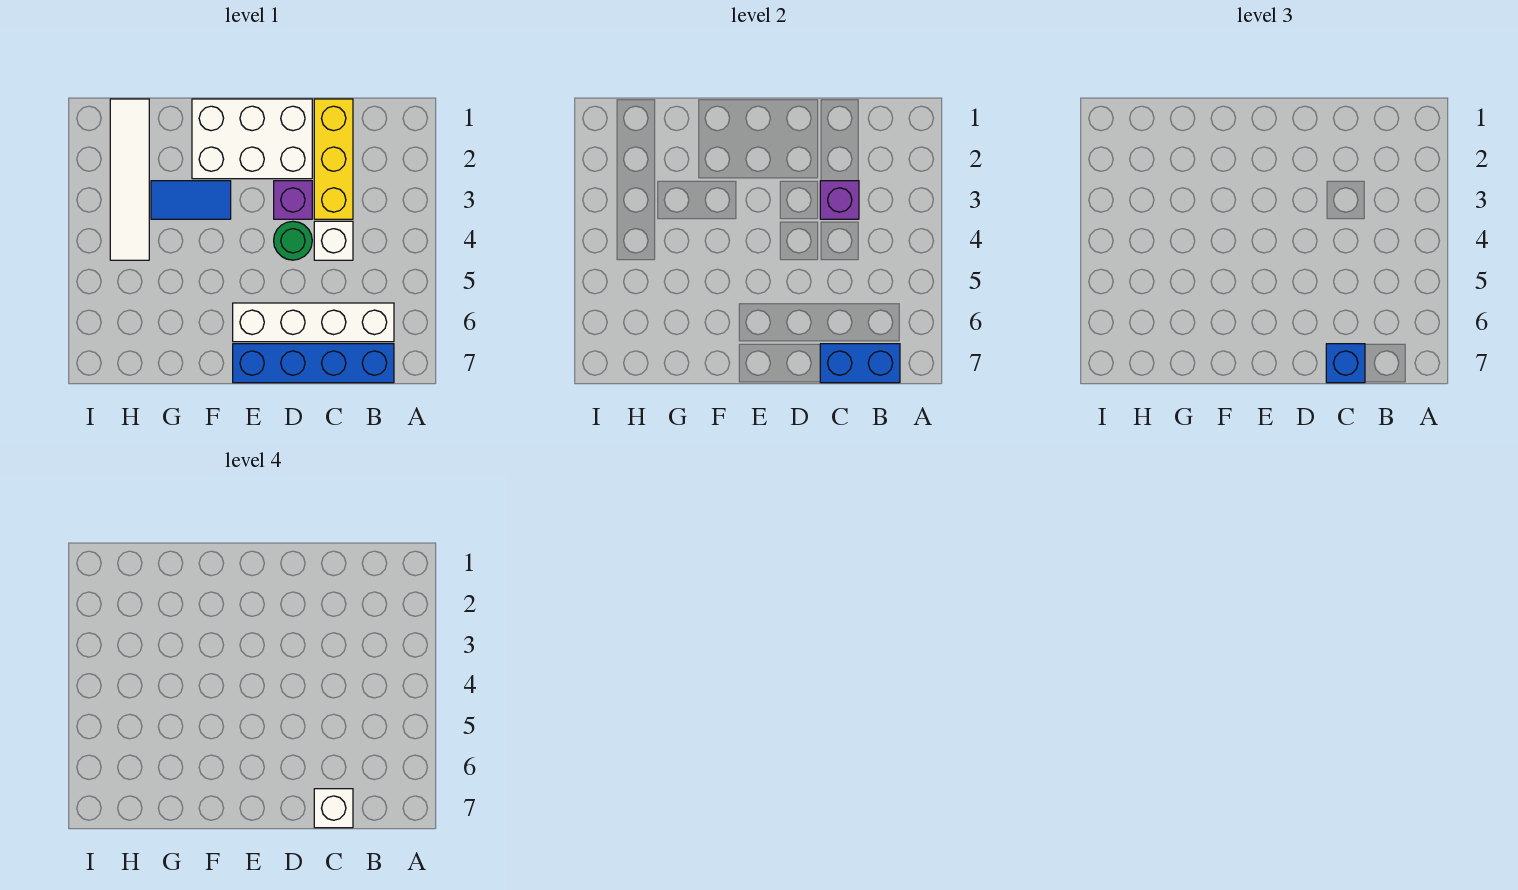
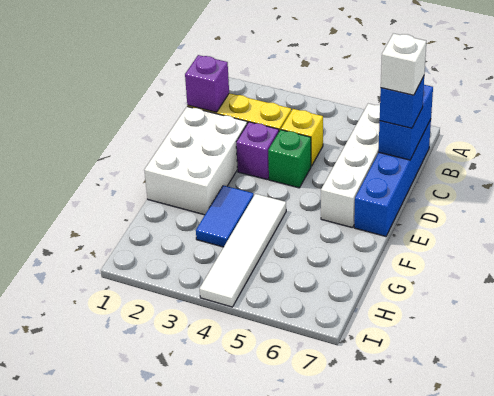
purple 1x1 brick [820,181,859,219] -> purple 1x1 brick moved to [185,55,229,112]
white 1x1 brick [314,221,353,260] -> yellow 1x1 brick [281,109,323,166]
green 1x1 round brick [274,221,312,260] -> green 1x1 brick [268,130,311,188]
white 1x4 tile [110,99,149,260] -> white 1x4 tile turned to [200,194,286,307]

